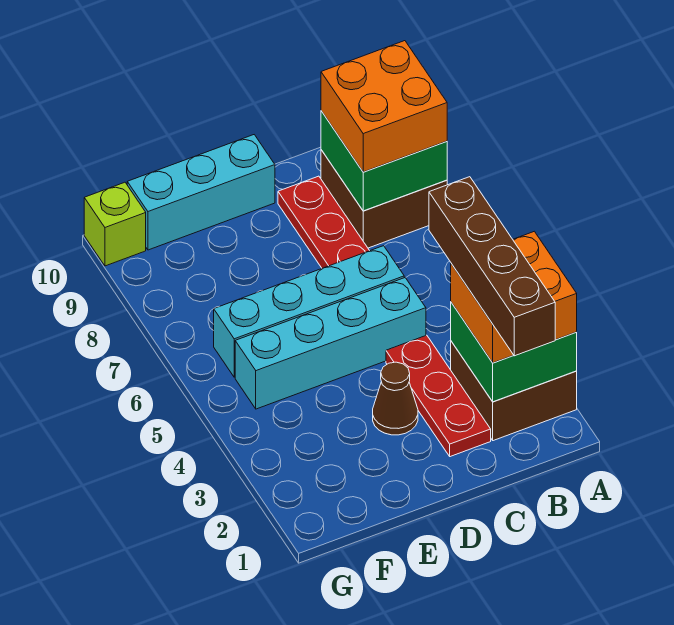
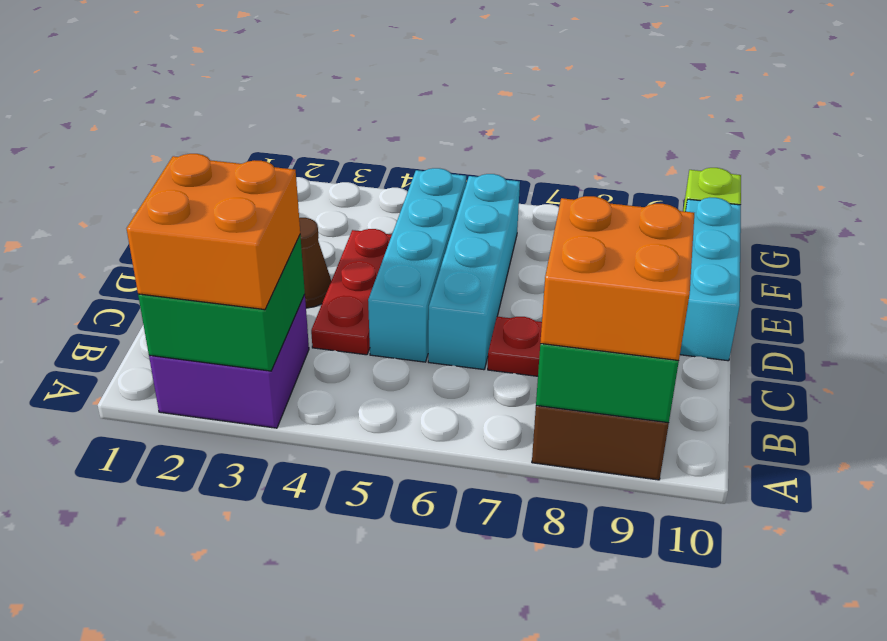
brown 2x2 brick [451,341,577,441] -> purple 2x2 brick [149,295,309,428]
brown 1x4 brick [429,177,555,356] -> none
red 1x3 plate [386,335,491,457] -> red 1x3 plate turned to [311,229,392,355]

